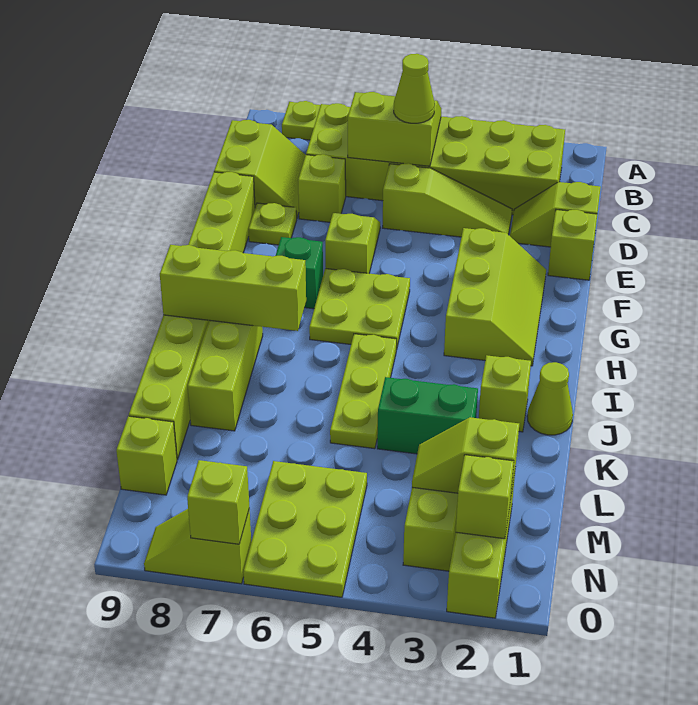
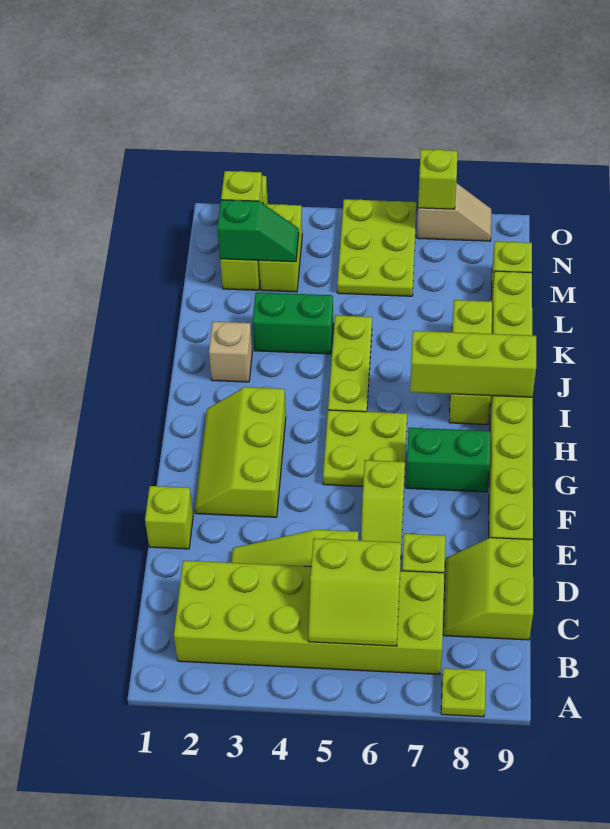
lime 1x1 cone [394,54,435,123] -> none
lime 1x2 slope [510,182,601,247] -> none
lime 1x1 plate [248,203,297,245] -> none
green 1x1 brick [276,237,323,309] -> green 1x2 brick [406,428,490,492]
lime 1x1 cone [527,362,573,435] -> none
lime 1x1 brick [479,355,531,432] -> tan 1x1 brick [209,322,252,382]
lime 1x2 slope [412,417,519,494] -> green 1x2 slope [217,200,299,262]
lime 1x2 slope [144,508,251,584] -> tan 1x2 slope [417,183,491,241]

